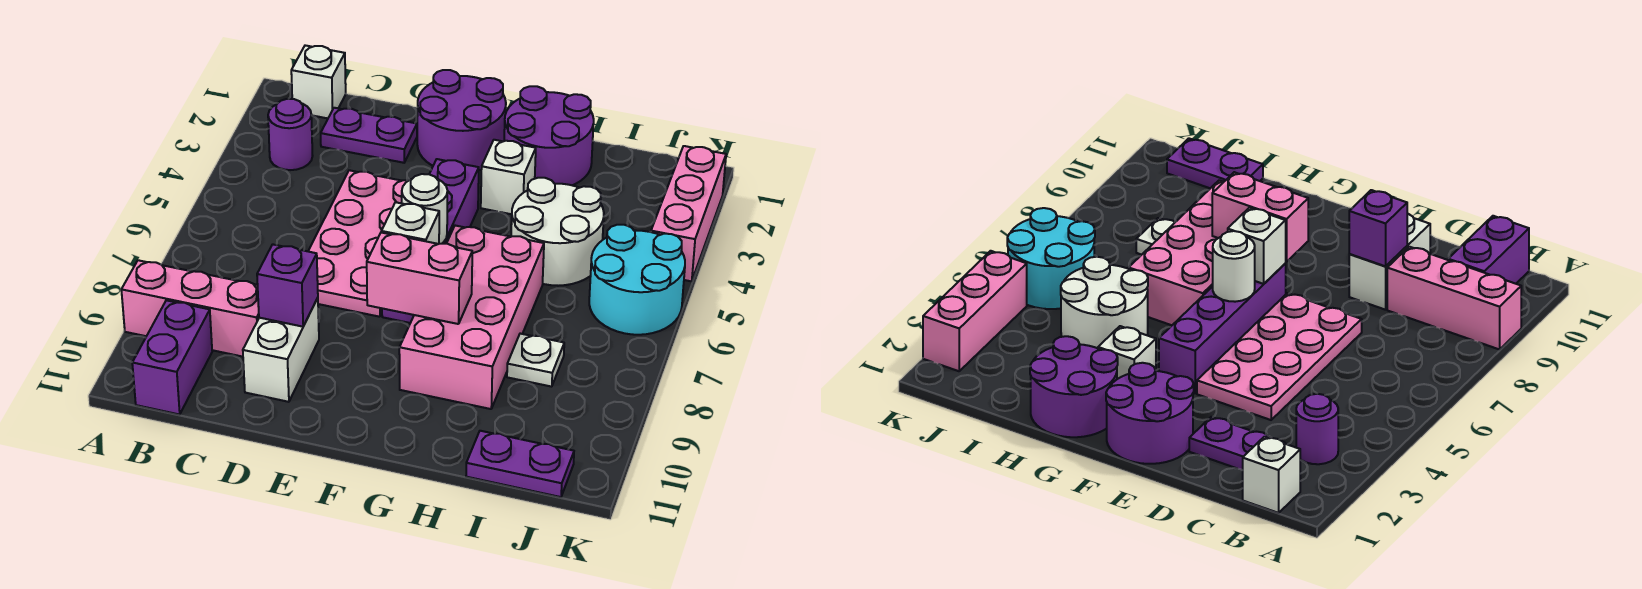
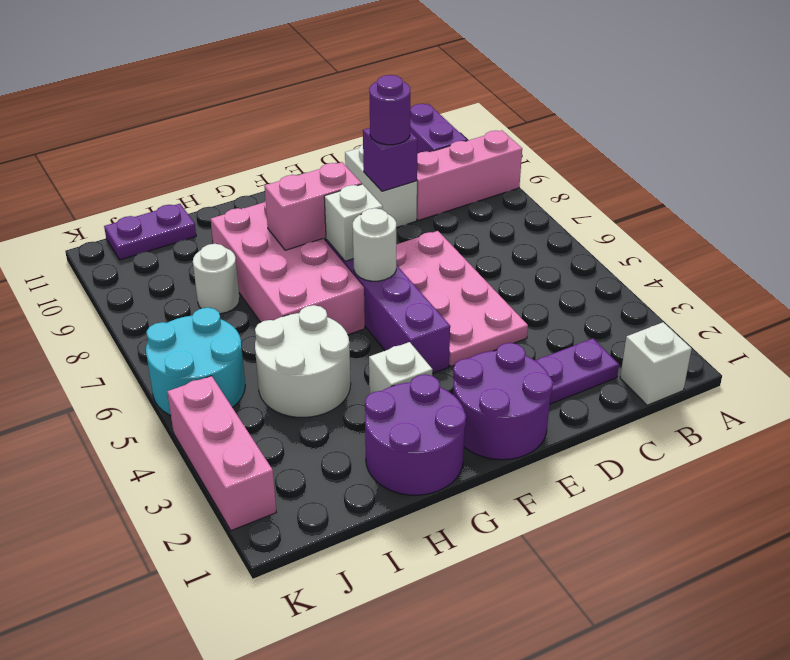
purple 1x1 round brick [268,99,313,170] -> purple 1x1 round brick moved to [369,75,410,145]
white 1x1 plate [507,334,564,387] -> white 1x1 round brick [193,244,240,314]

